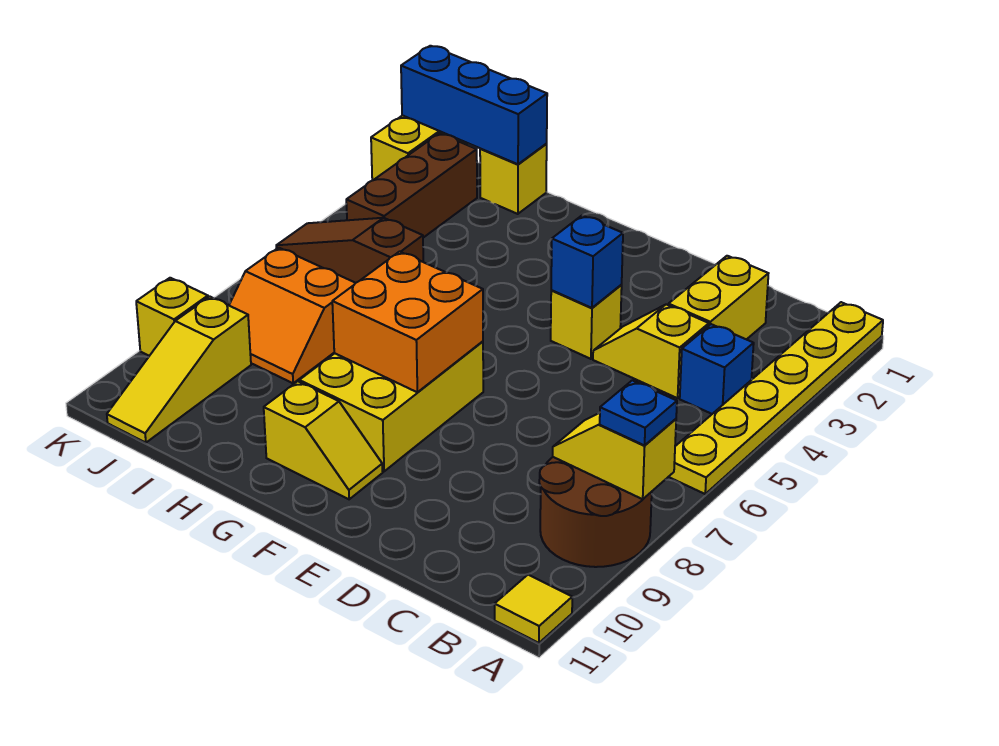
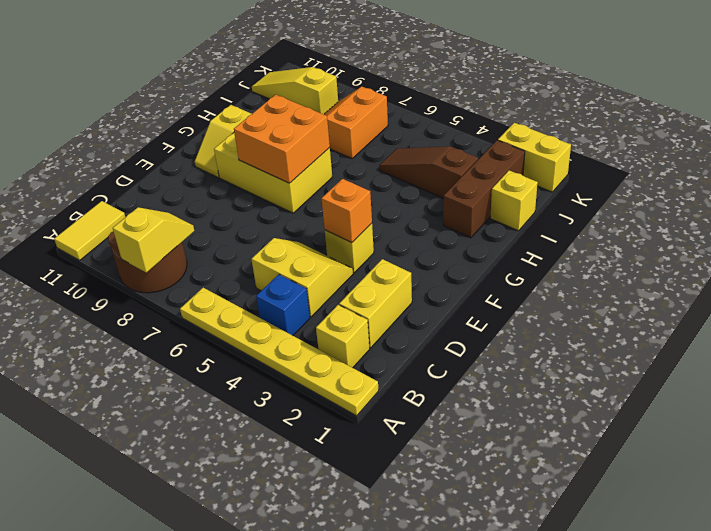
blue 1x1 plate [600,380,677,445] -> none
yellow 1x1 tile [495,575,572,643] -> yellow 1x2 tile [54,201,125,260]
yellow 1x2 brick [668,256,768,340] -> yellow 1x2 brick turned to [339,259,412,348]
yellow 1x2 slope [593,305,709,398] -> yellow 2x2 slope [251,238,353,317]
blue 1x1 brick [551,216,623,308] -> orange 1x1 brick [321,179,372,243]
blue 1x3 brick [401,46,547,164] -> none
brown 1x3 slope [276,218,423,283] -> brown 1x3 slope turned to [379,146,478,198]
brown 1x3 brick [346,133,477,238] -> brown 1x3 brick turned to [443,140,525,238]
yellow 1x1 brick [136,278,208,356] -> yellow 1x1 brick moved to [316,305,370,368]

